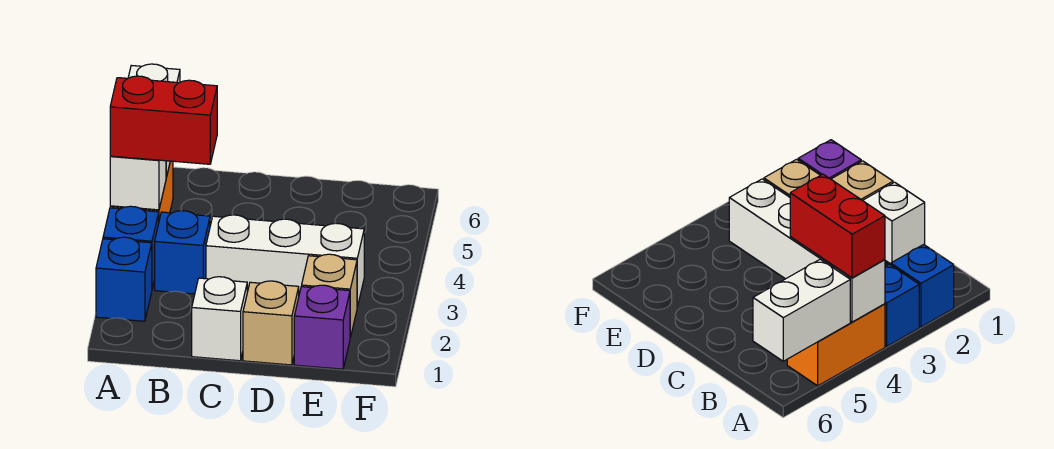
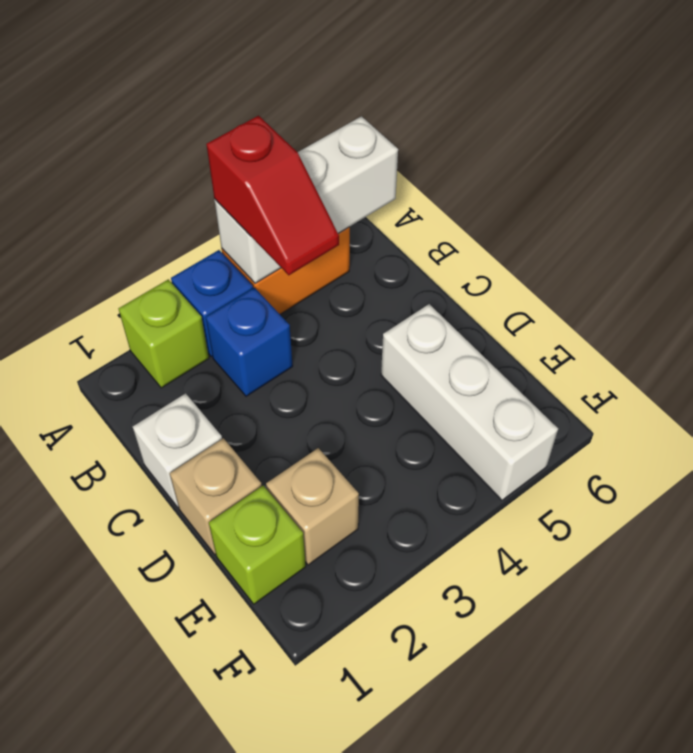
blue 1x1 brick [96,237,152,321] -> lime 1x1 brick [118,279,209,388]
red 1x2 brick [110,76,217,164] -> red 1x2 slope [206,116,339,275]
white 1x3 brick [206,215,364,307] -> white 1x3 brick moved to [381,304,558,500]
purple 1x1 brick [294,285,350,369] -> lime 1x1 brick [209,486,306,604]

